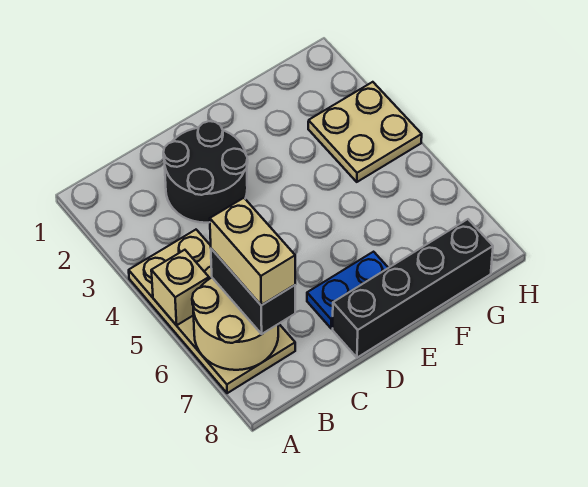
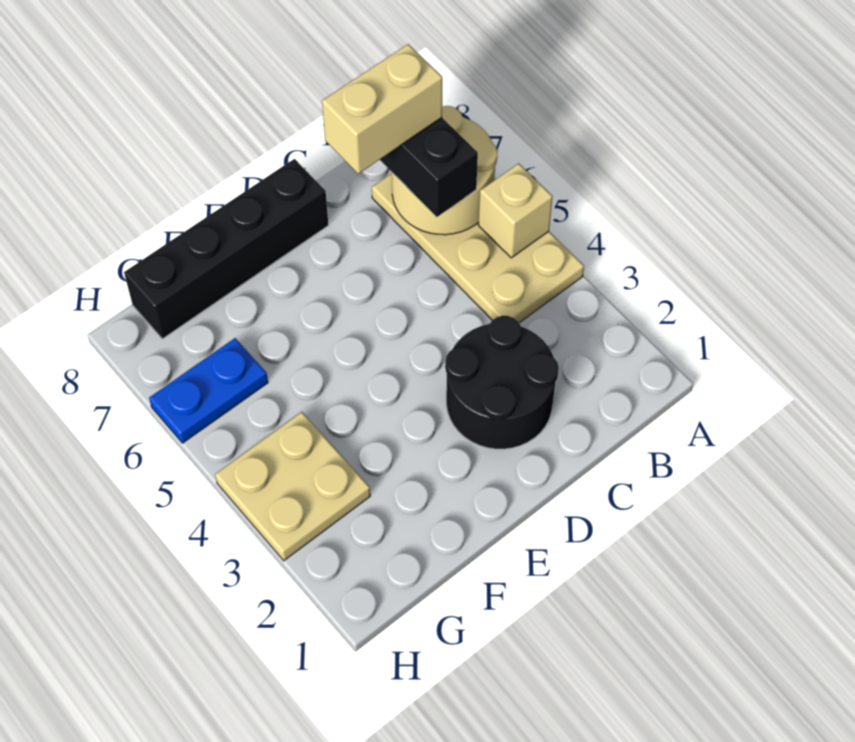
tan 1x2 brick [210,198,295,305] -> tan 1x2 brick turned to [322,44,442,174]
blue 1x2 plate [307,252,388,329] -> blue 1x2 plate moved to [149,338,268,443]

